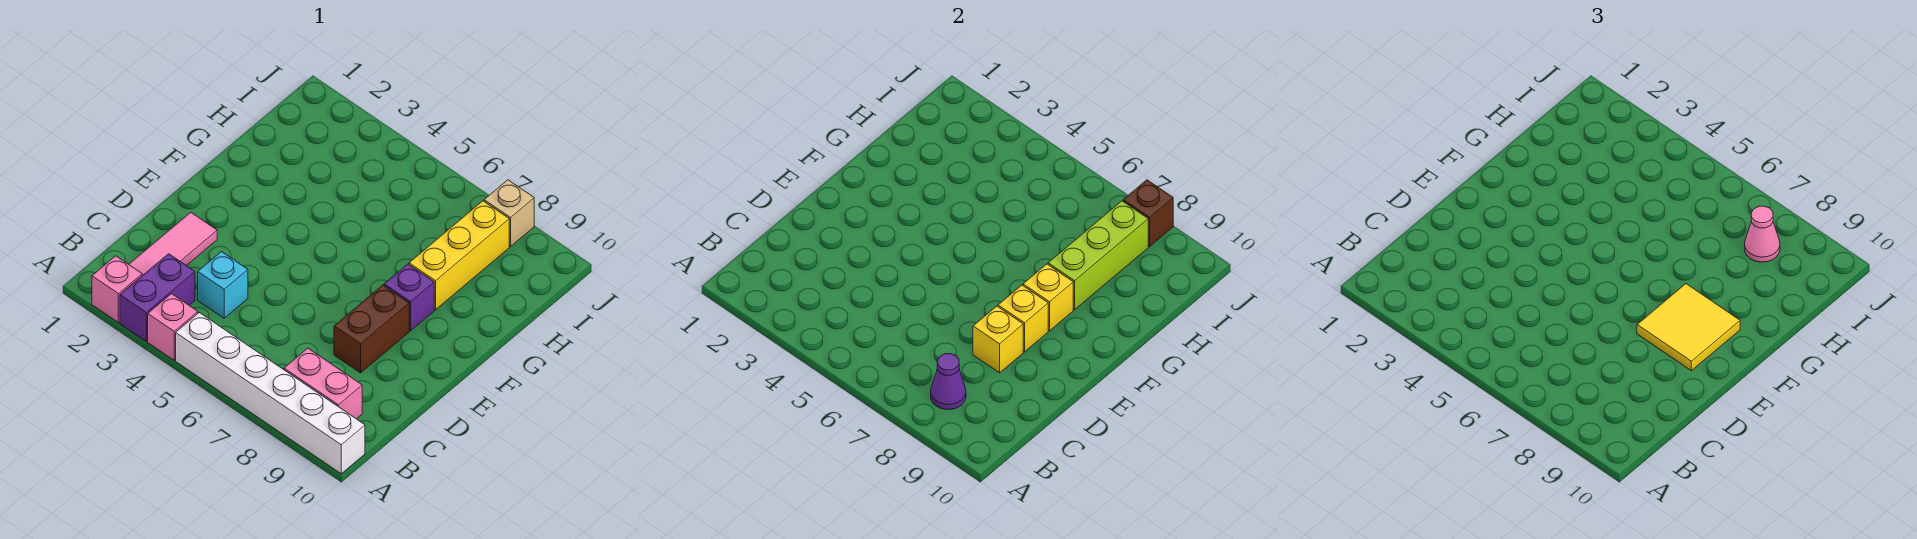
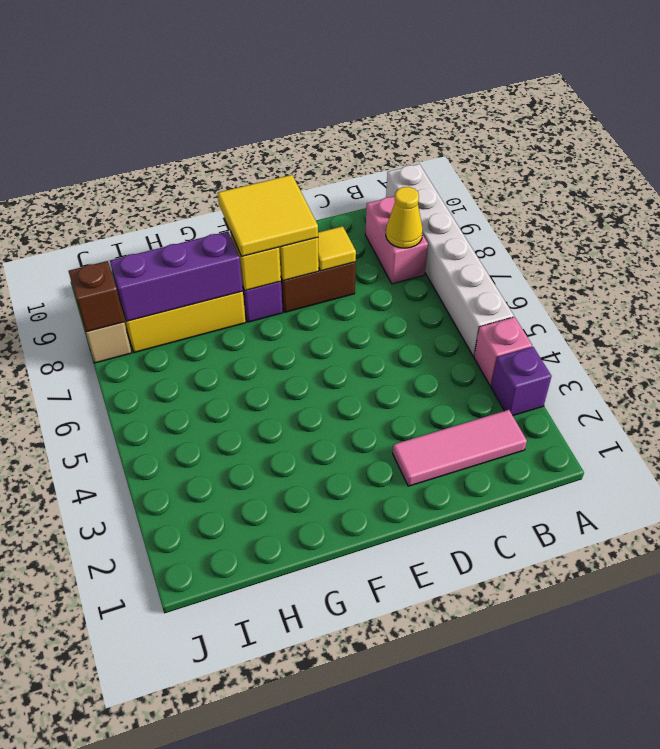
pink 1x1 brick [92,256,142,323] -> none
purple 1x2 brick [120,254,195,341] -> purple 1x1 brick [491,347,552,415]
purple 1x1 cone [931,354,966,410] -> yellow 1x1 cone [386,187,423,248]
cyan 1x1 brick [198,252,248,318] -> none
yellow 1x1 brick [973,306,1023,373] -> yellow 1x1 tile [318,226,356,271]
lime 1x3 brick [1048,201,1148,310] -> purple 1x3 brick [110,231,243,321]
pink 1x1 cone [1745,206,1780,262] -> none

